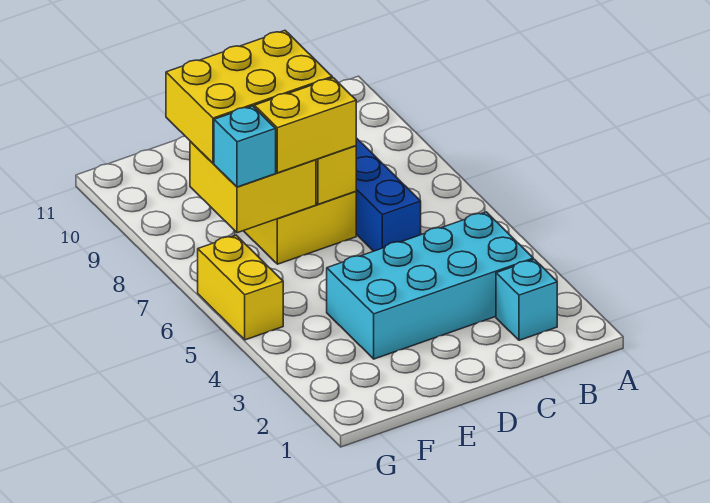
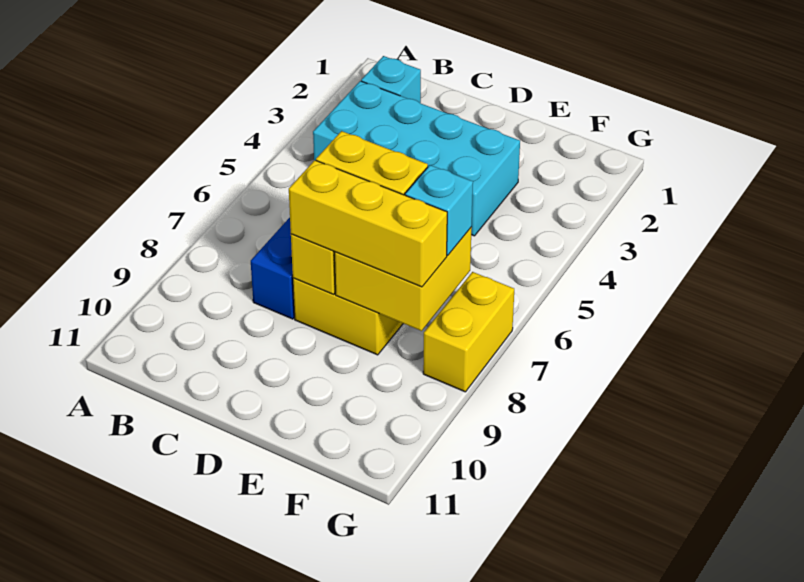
yellow 2x3 brick [166,30,332,163] -> yellow 1x3 brick [289,160,447,287]
yellow 1x2 brick [198,235,283,340] -> yellow 1x2 brick moved to [423,272,514,392]

